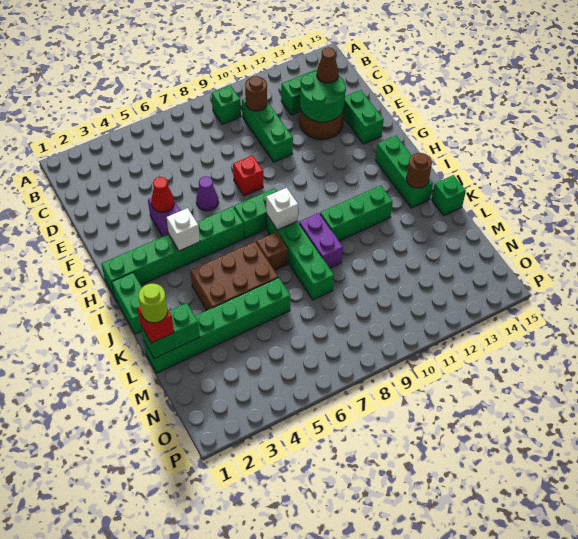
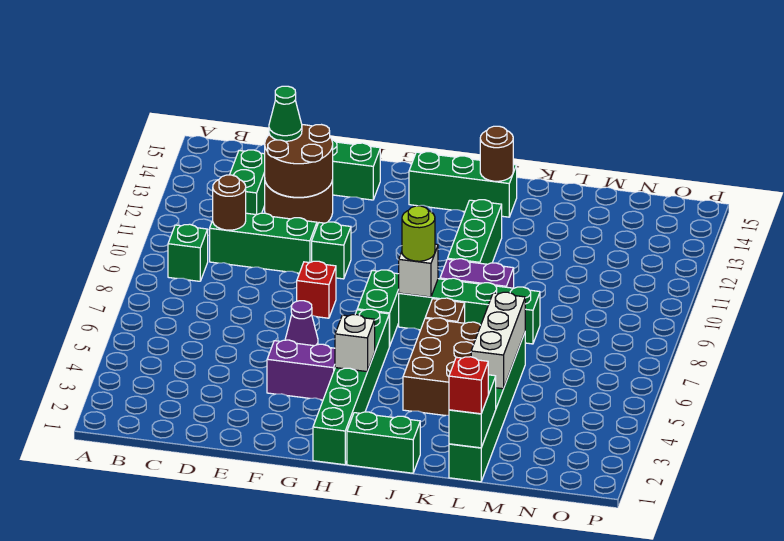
green 2x2 round brick [300,71,346,122] -> brown 2x2 round brick [265,125,333,197]
brown 1x1 cone [317,47,338,83] -> green 1x1 cone [269,86,302,141]
red 1x1 cone [151,177,174,212] -> none
green 1x1 brick [432,175,466,216] -> green 1x1 brick moved to [312,222,351,279]
lime 1x1 round brick [139,284,167,323] -> lime 1x1 round brick moved to [402,206,435,261]
none -> white 1x3 brick [471,292,525,389]

